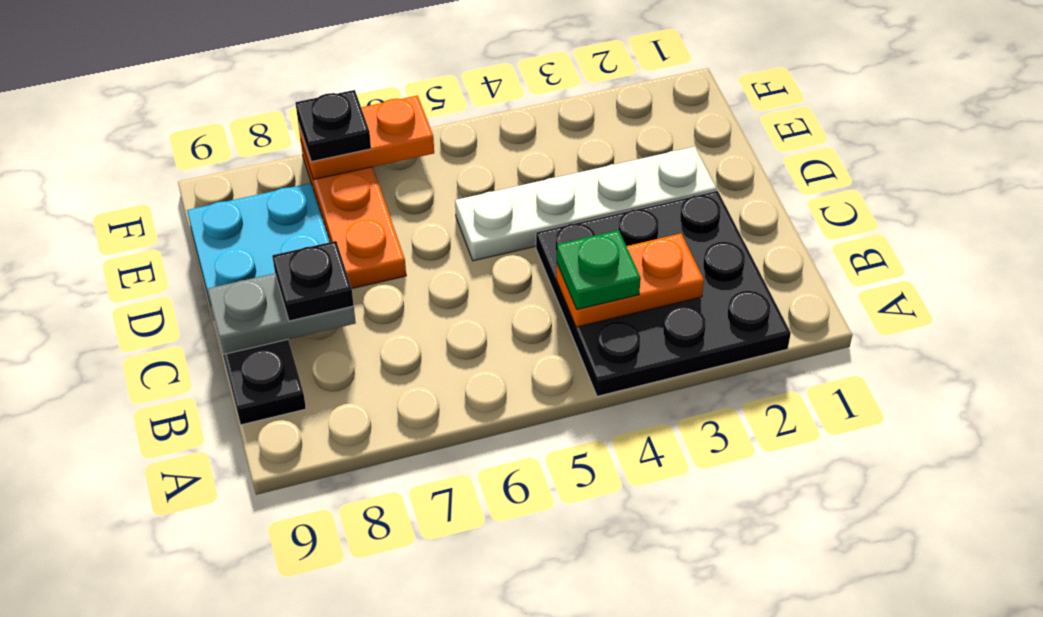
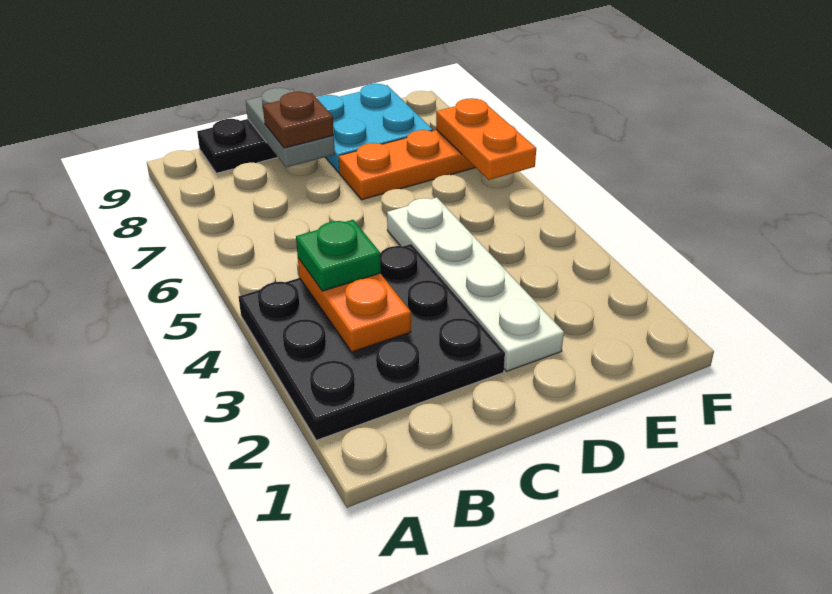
black 1x1 plate [272,241,354,321] -> brown 1x1 plate [263,92,334,148]
black 1x1 plate [295,90,371,162] -> none

